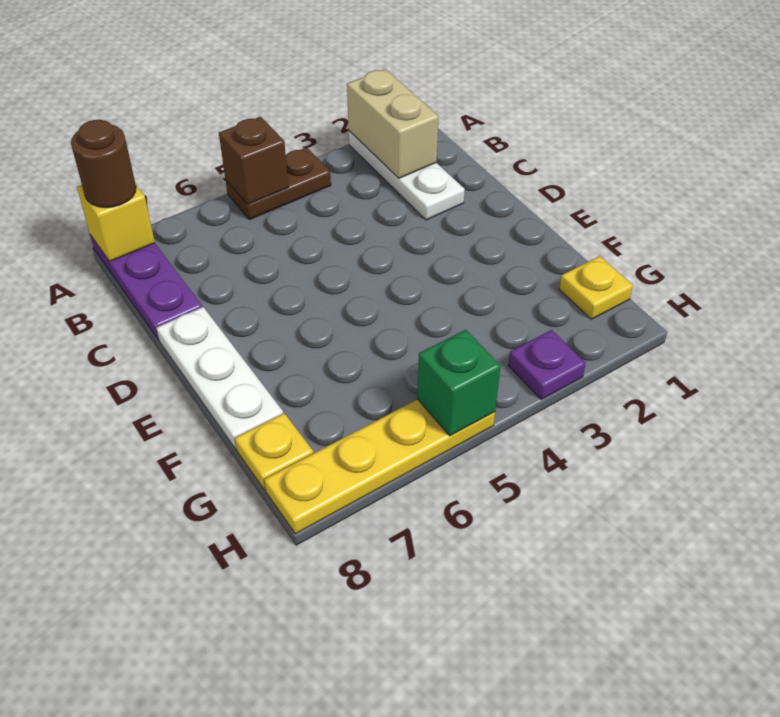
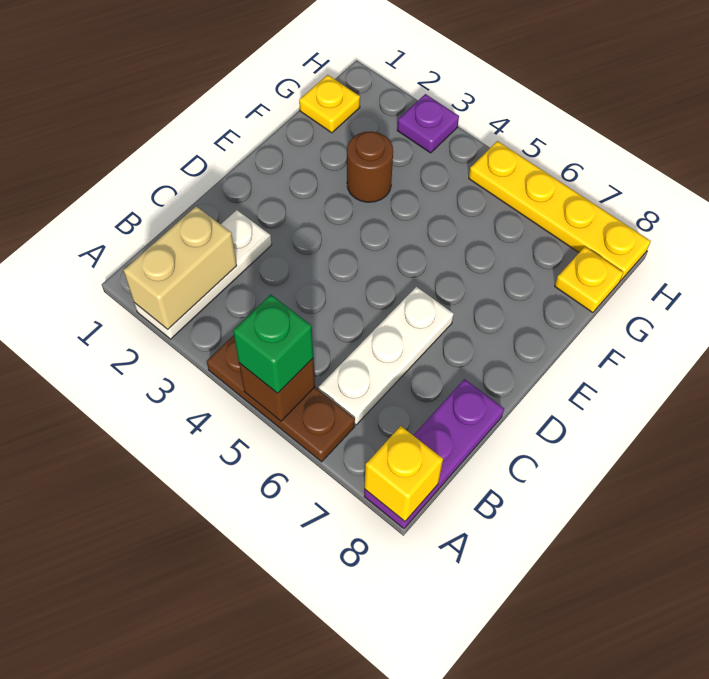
brown 1x2 plate [226,147,331,220] -> brown 1x3 plate [207,335,355,462]
brown 1x1 round brick [71,120,136,208] -> brown 1x1 round brick moved to [347,132,393,202]
white 1x3 plate [156,307,283,449] -> white 1x3 plate moved to [319,287,454,425]
green 1x1 brick [417,330,501,436] -> green 1x1 brick moved to [233,295,313,393]

